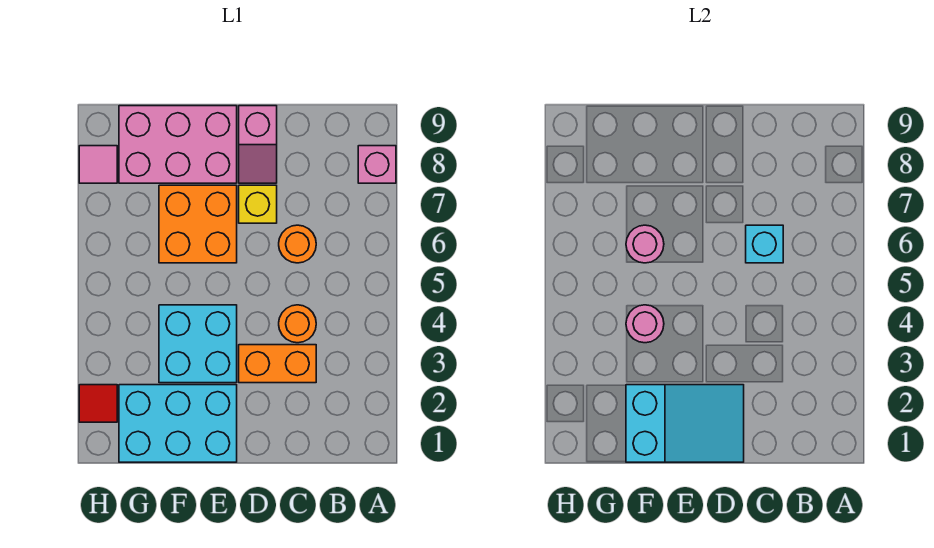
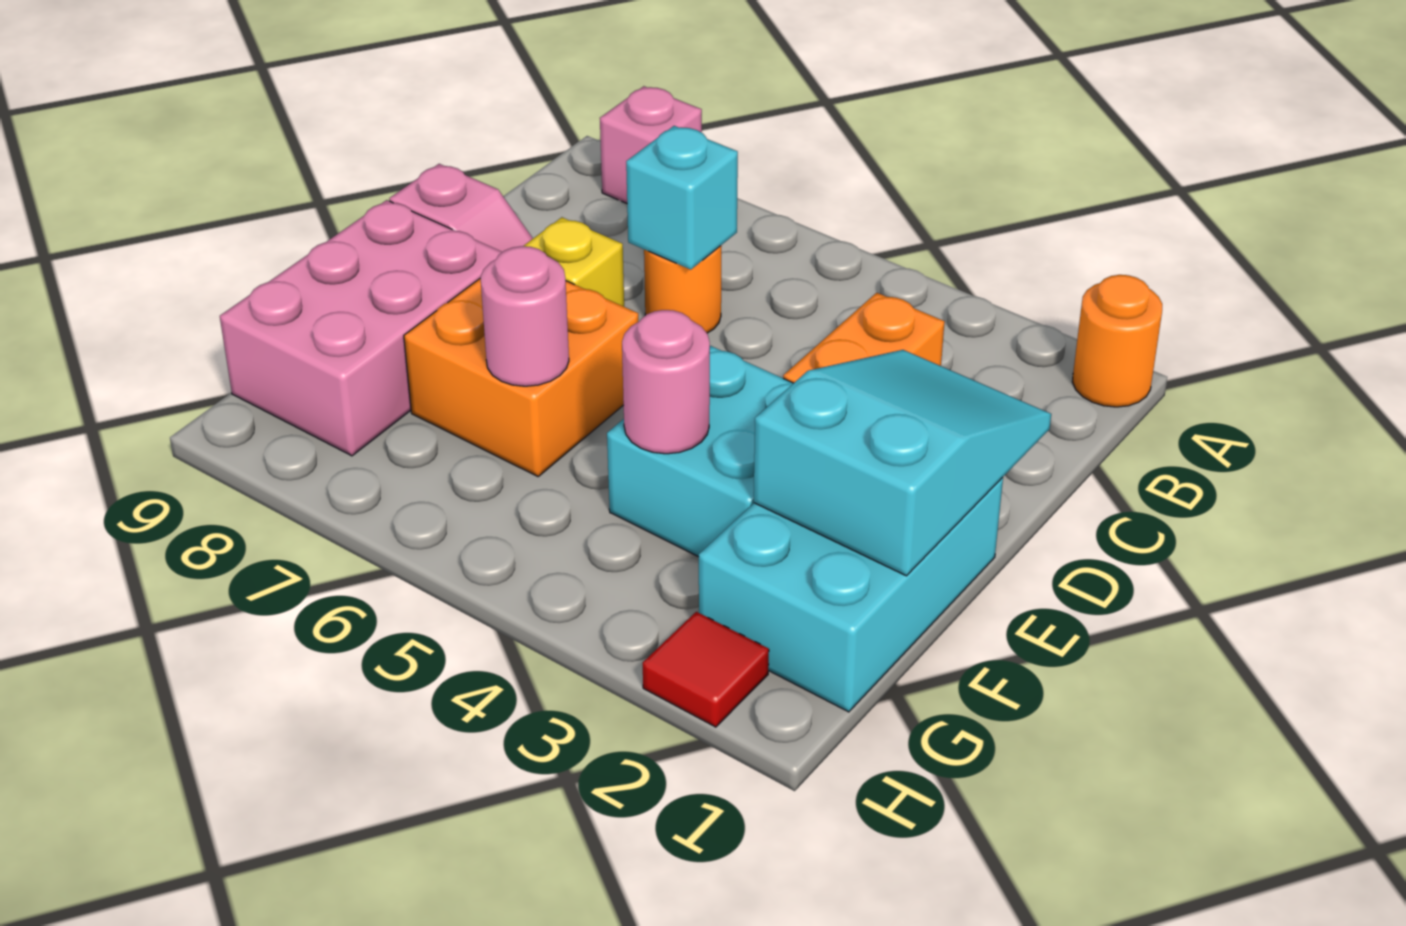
orange 1x1 round brick [279,305,316,343] -> orange 1x1 round brick moved to [1072,275,1162,407]
pink 1x1 tile [79,146,117,183] -> none

